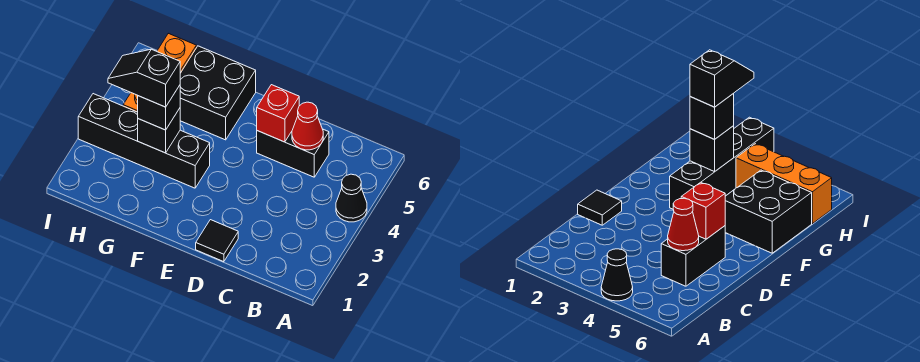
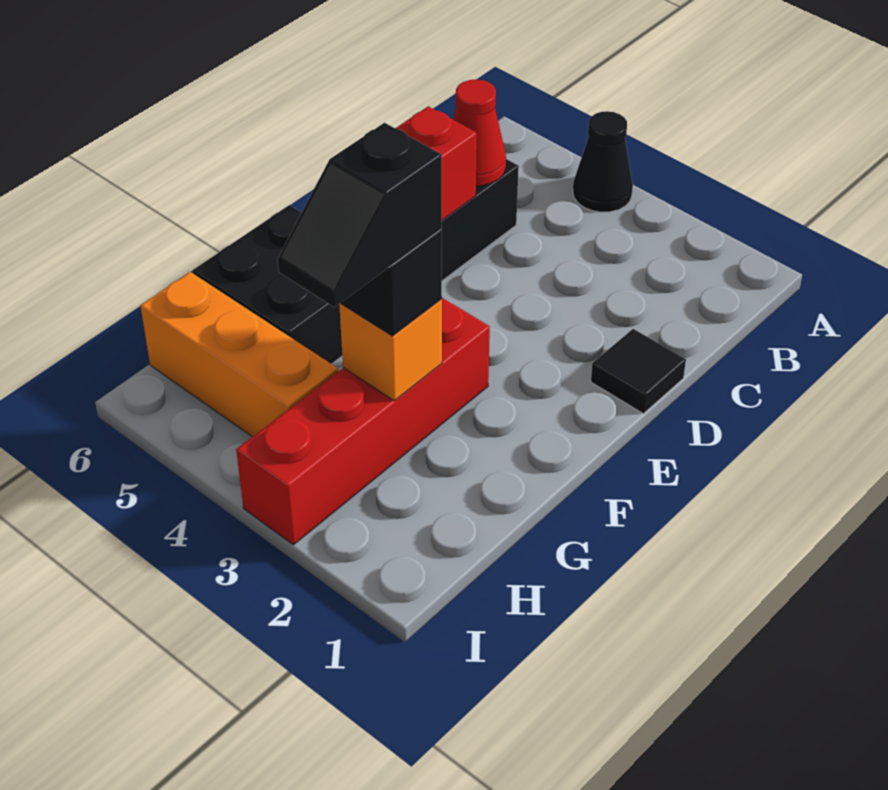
black 1x4 brick [78,94,210,188] -> red 1x4 brick [236,298,490,545]
black 1x1 brick [138,108,180,153] -> orange 1x1 brick [339,299,442,401]

